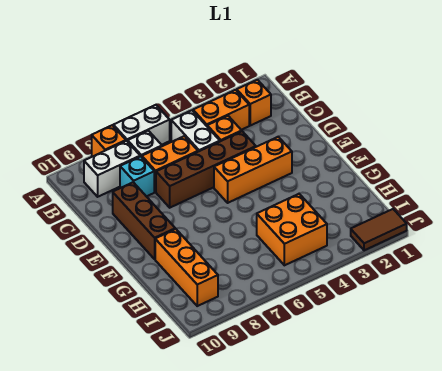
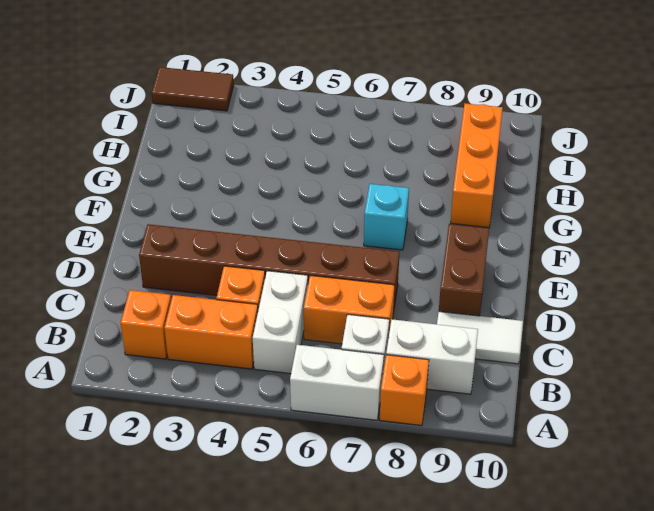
cyan 1x1 brick [120,156,154,196] -> cyan 1x1 brick moved to [364,184,409,250]
none -> white 1x2 tile [437,312,523,364]
brown 1x4 brick [156,131,256,208] -> brown 1x6 brick [139,224,399,313]
brown 1x3 brick [113,182,175,259] -> brown 1x2 brick [439,224,489,316]
orange 1x3 brick [214,137,292,203] -> none
orange 2x2 brick [257,194,327,265] -> none

